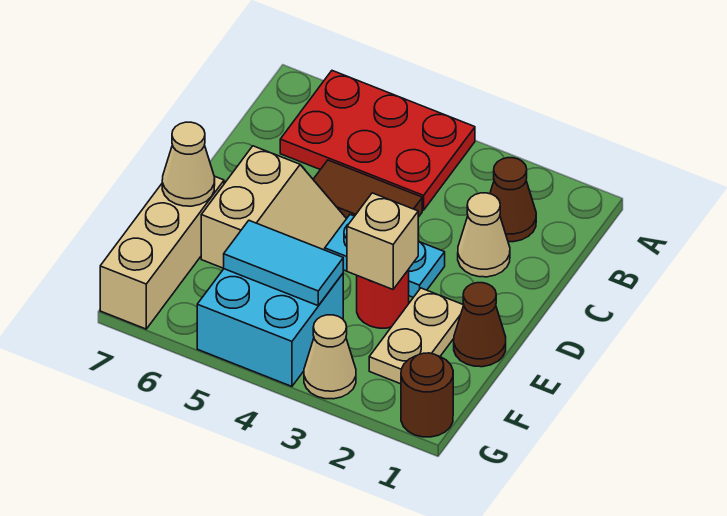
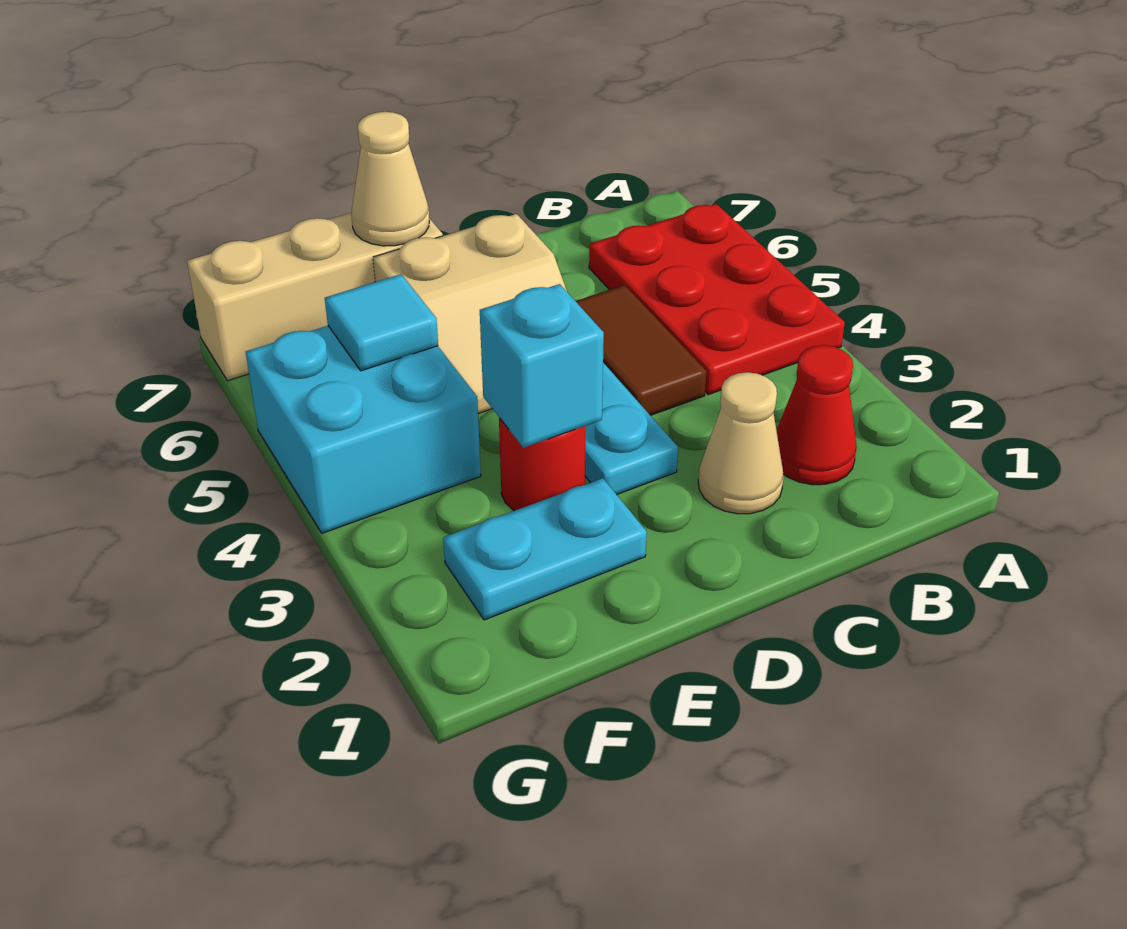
brown 1x1 cone [490,158,536,242] -> red 1x1 cone [776,345,857,485]
brown 1x1 cone [454,283,506,367] -> none
tan 1x2 plate [369,288,464,384] -> cyan 1x2 plate [443,478,647,620]
tan 1x1 brick [347,193,418,289] -> cyan 1x1 brick [480,284,604,448]
cyan 1x2 tile [224,221,343,306] -> cyan 1x1 tile [325,274,438,371]
brown 1x1 round brick [401,353,453,437] -> none
tan 1x1 cone [304,315,356,399] -> none

